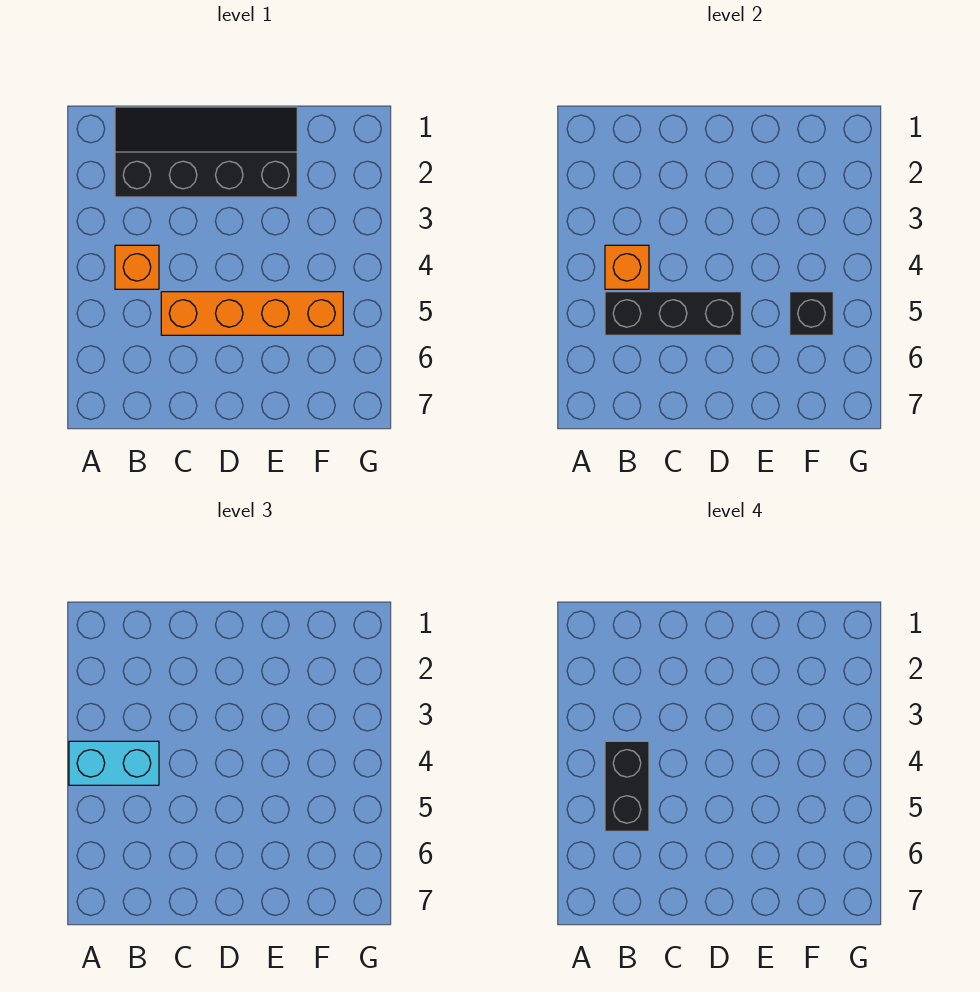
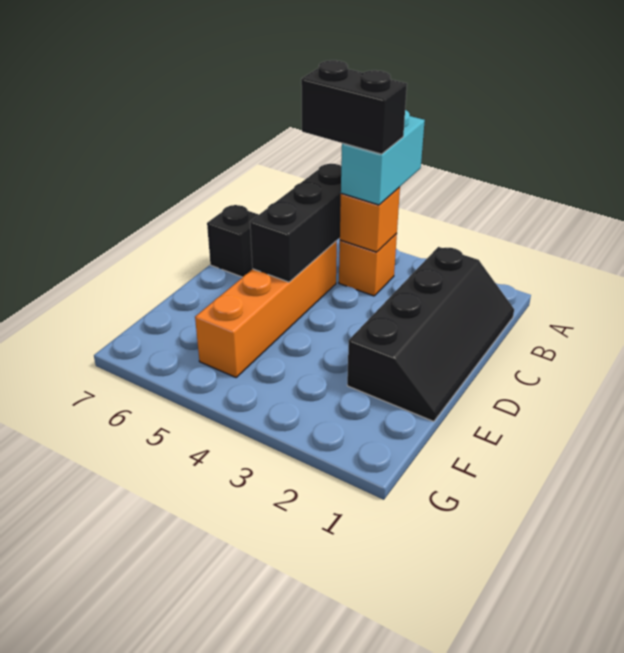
black 1x1 brick [790,292,833,335] -> black 1x1 brick moved to [207,205,259,277]

